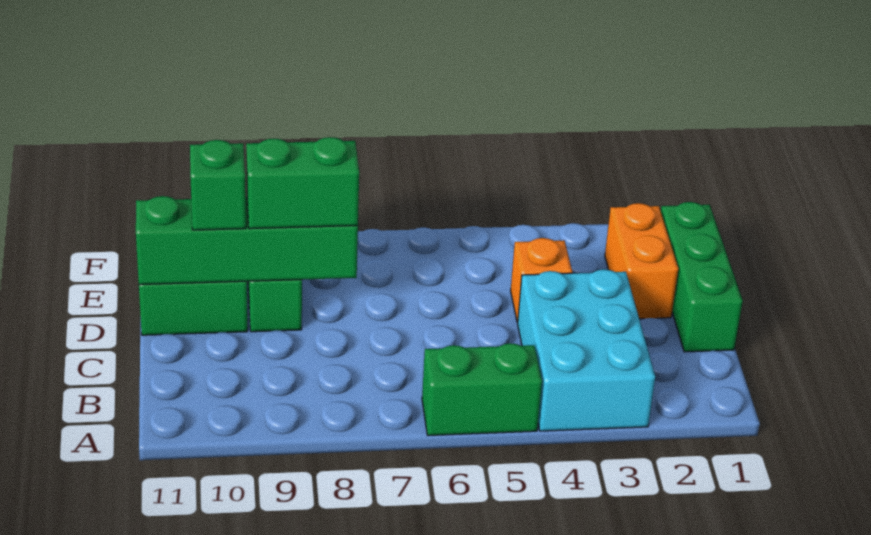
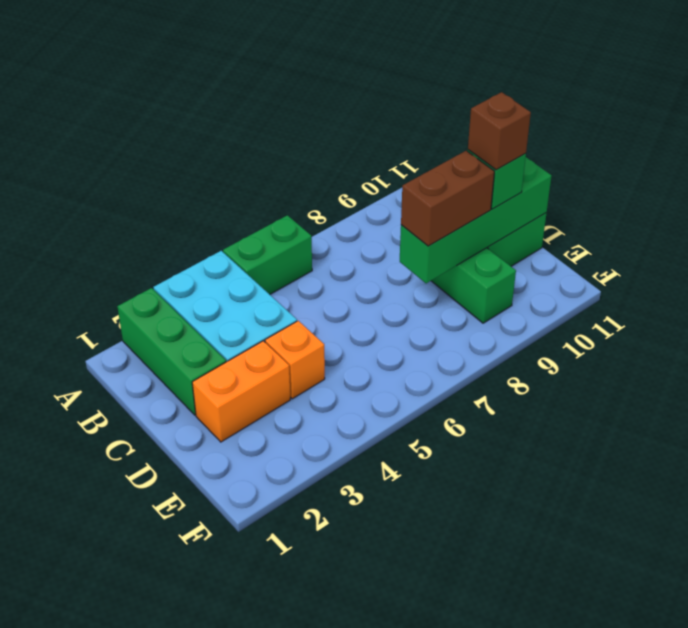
green 1x3 brick [661,202,743,352] -> green 1x3 brick moved to [117,288,226,415]
orange 1x2 brick [605,203,678,319] -> orange 1x2 brick turned to [192,341,290,442]
green 1x2 brick [246,137,359,229] -> brown 1x2 brick [401,151,494,246]
none -> brown 1x1 brick [468,92,531,170]

